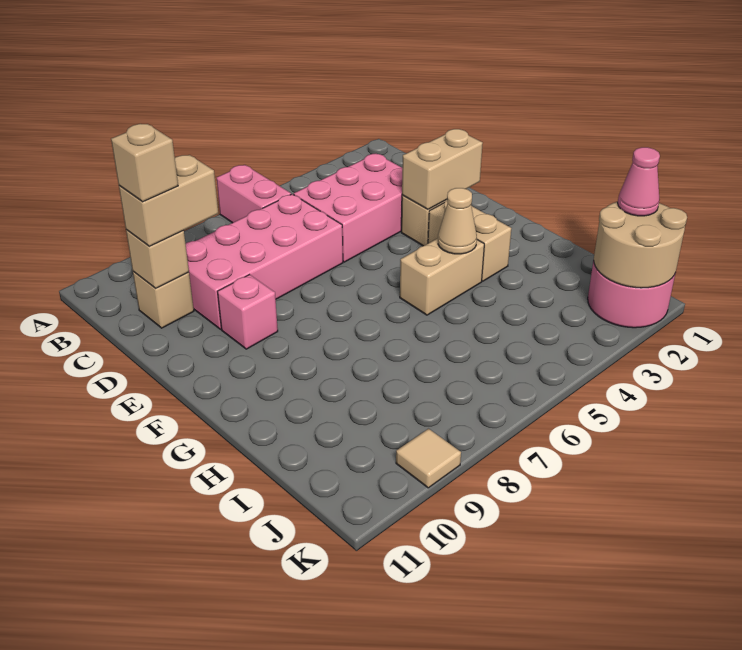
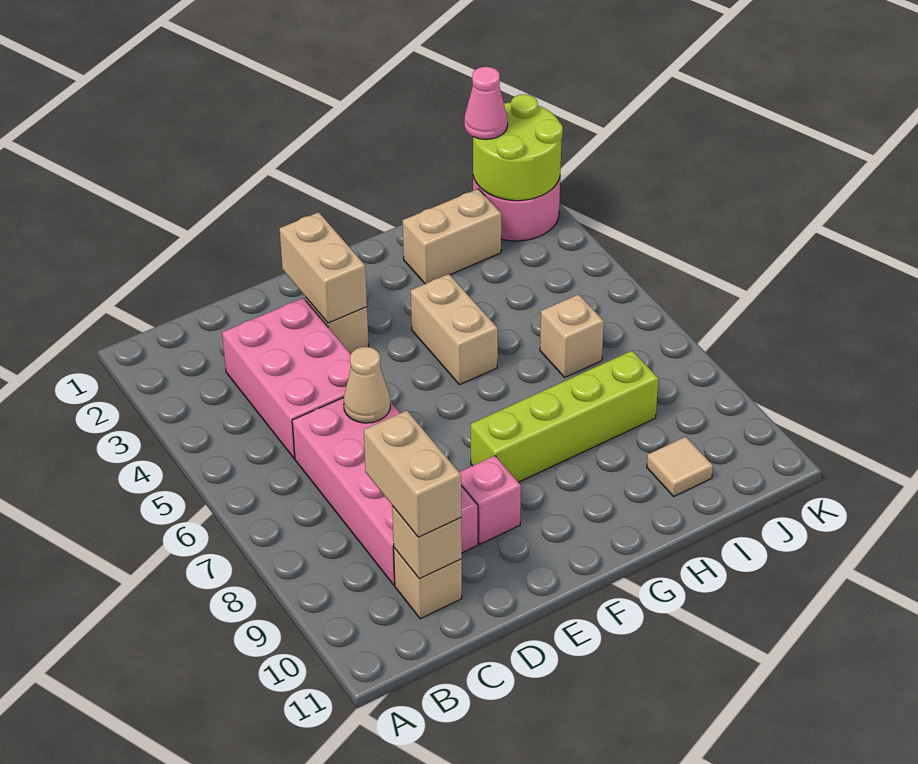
pink 1x2 brick [217,165,291,223] -> none
tan 1x1 brick [111,124,178,202] -> tan 1x1 brick moved to [540,294,604,377]
tan 1x2 brick [428,201,511,281] -> tan 1x2 brick moved to [403,189,501,284]
none -> lime 1x4 brick [471,351,658,482]
tan 1x1 cone [438,188,477,254] -> tan 1x1 cone moved to [343,347,391,423]
tan 2x2 round brick [594,201,687,288] -> lime 2x2 round brick [473,94,563,201]
tan 1x1 tile [396,429,461,488] -> tan 1x1 tile moved to [647,437,713,496]

